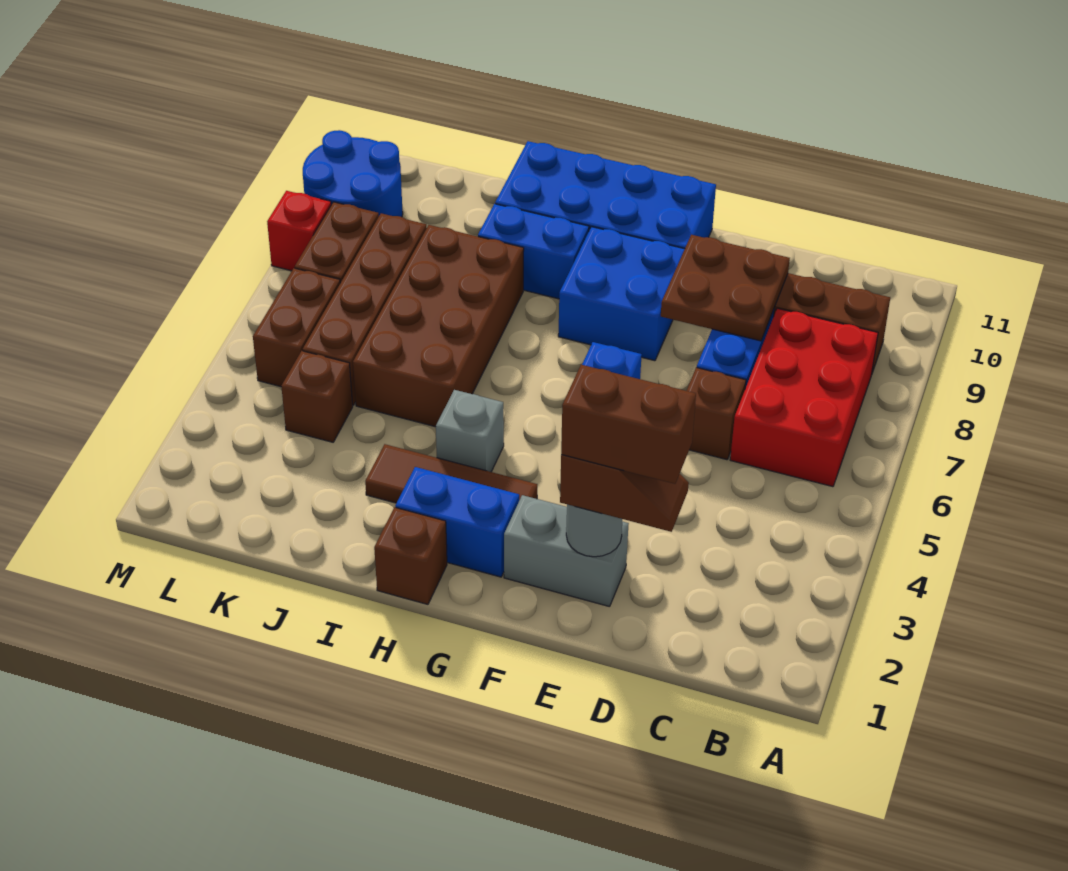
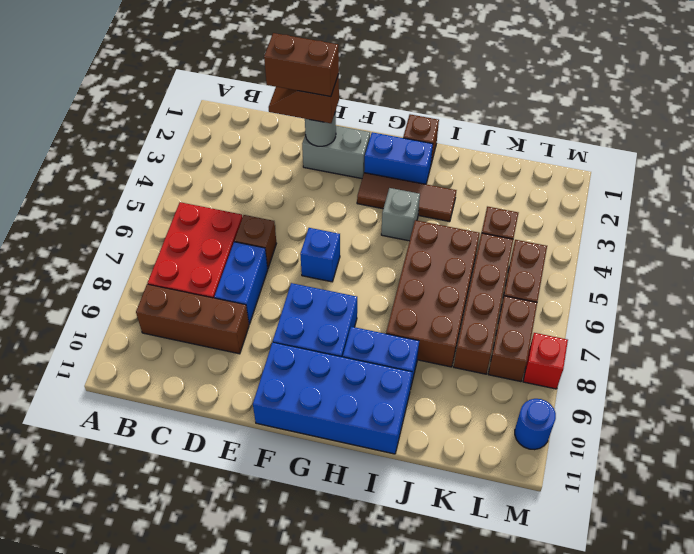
brown 2x2 plate [661,235,790,341] -> none
blue 2x2 round brick [303,130,403,217] -> blue 1x1 round brick [515,399,556,450]

